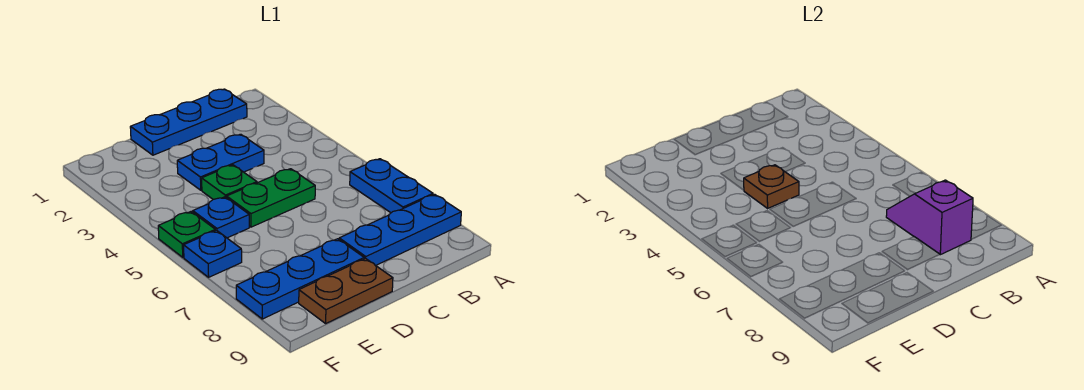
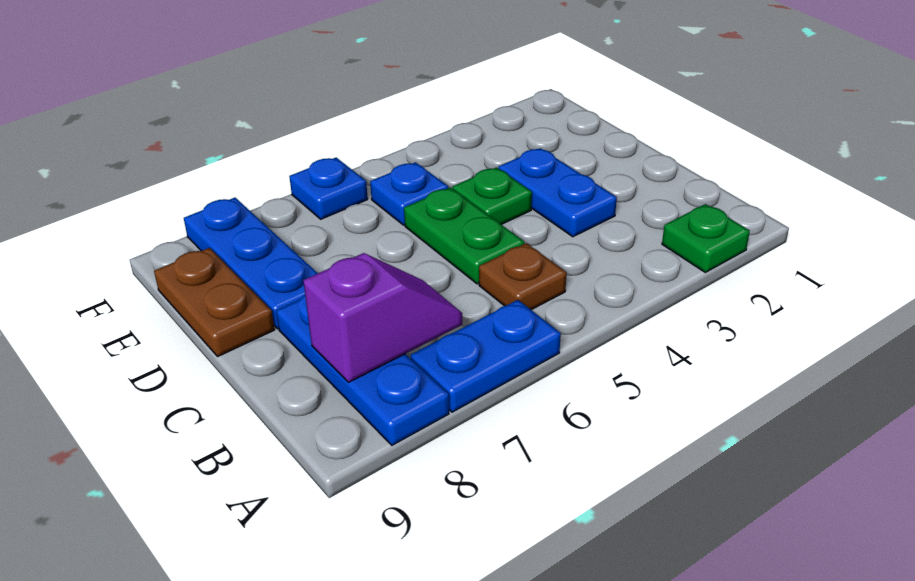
blue 1x3 plate [130,89,247,155] -> none
brown 1x1 plate [744,165,799,208] -> brown 1x1 plate moved to [479,243,567,310]
green 1x1 plate [158,212,215,257] -> green 1x1 plate moved to [662,204,750,272]

